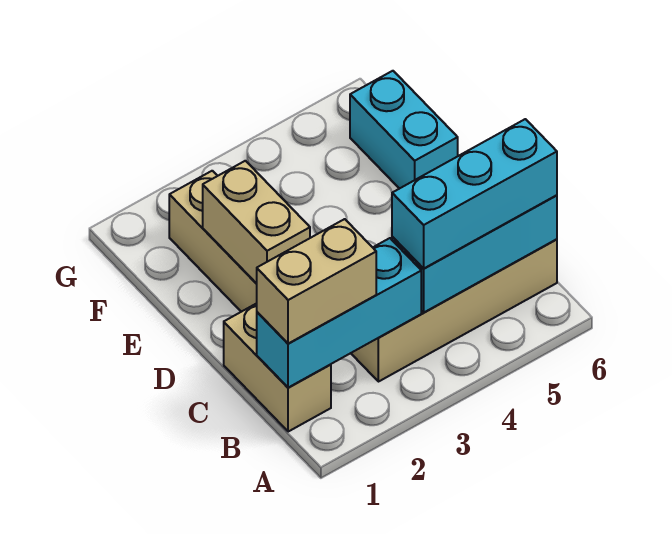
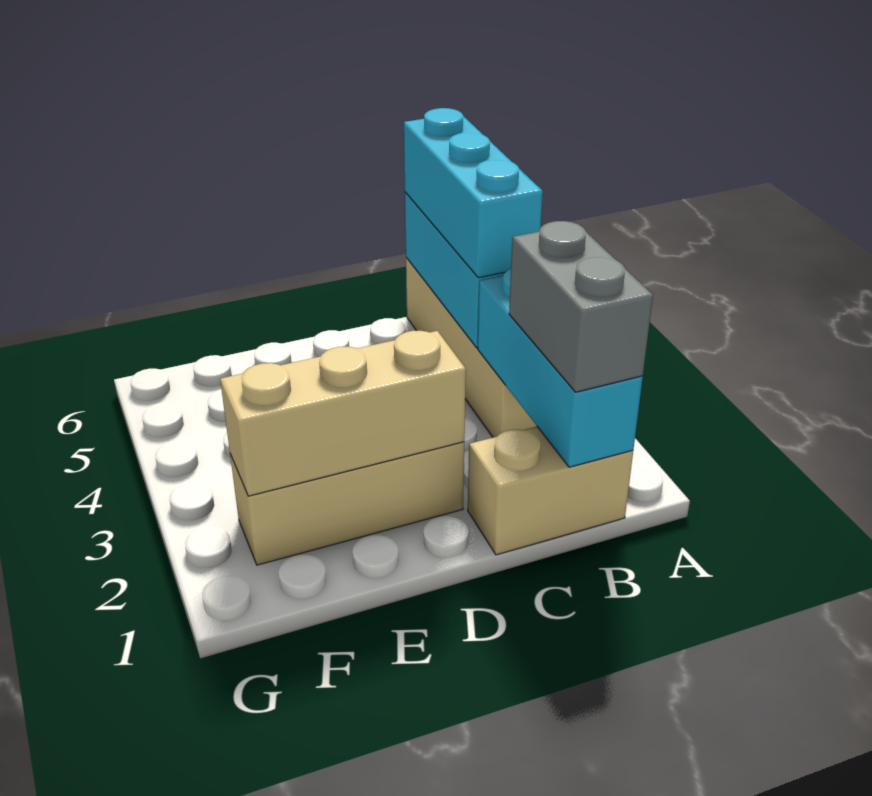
tan 1x2 brick [257,219,376,344] -> grey 1x2 brick [509,221,653,392]
tan 1x2 brick [203,161,310,284] -> tan 1x3 brick [220,331,466,496]
cyan 1x2 brick [350,71,458,189] -> none

